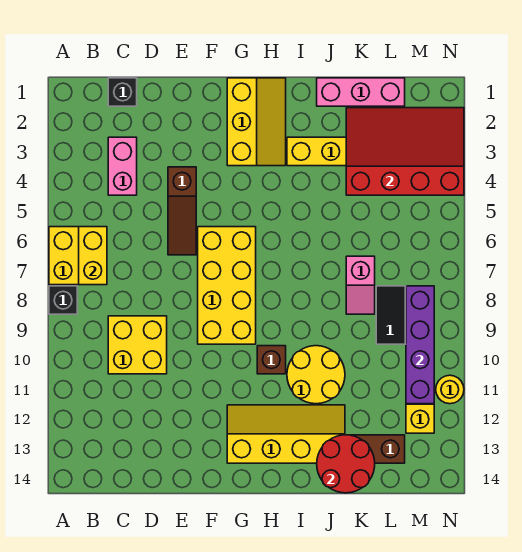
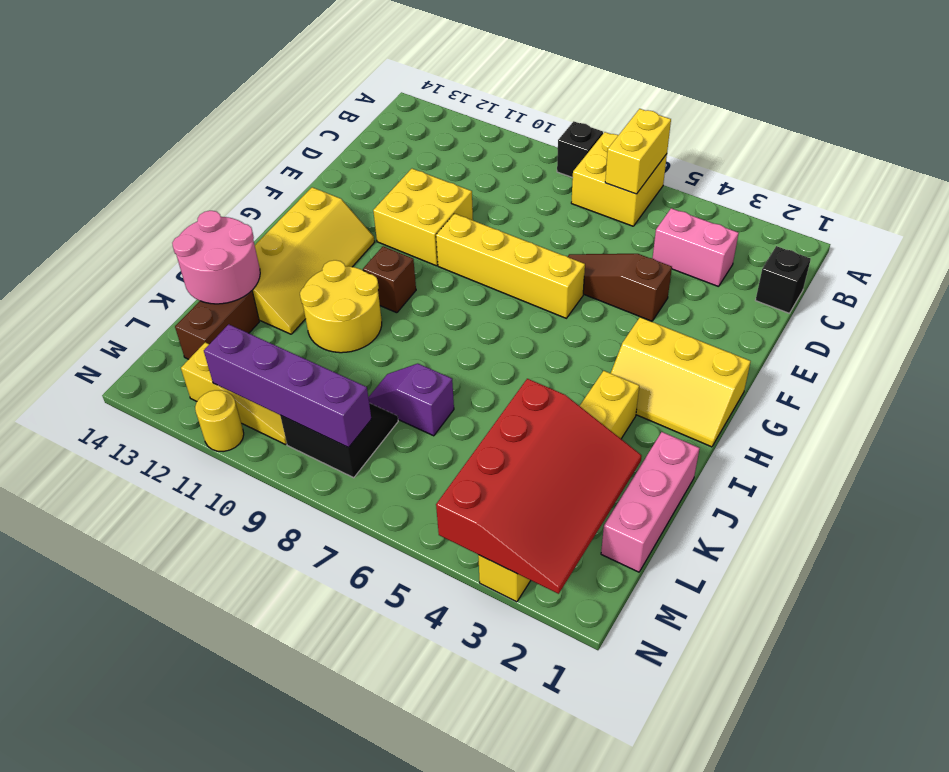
yellow 1x2 brick [79,227,107,285] -> yellow 1x2 brick turned to [605,109,671,194]
yellow 2x2 brick [108,316,167,374] -> yellow 2x2 brick moved to [373,169,473,266]
yellow 2x4 brick [198,227,256,344] -> yellow 1x4 brick [436,214,585,318]
red 2x2 round brick [317,435,375,493] -> pink 2x2 round brick [172,211,260,304]
pink 1x2 slope [346,256,375,314] -> purple 1x2 slope [368,364,454,436]

